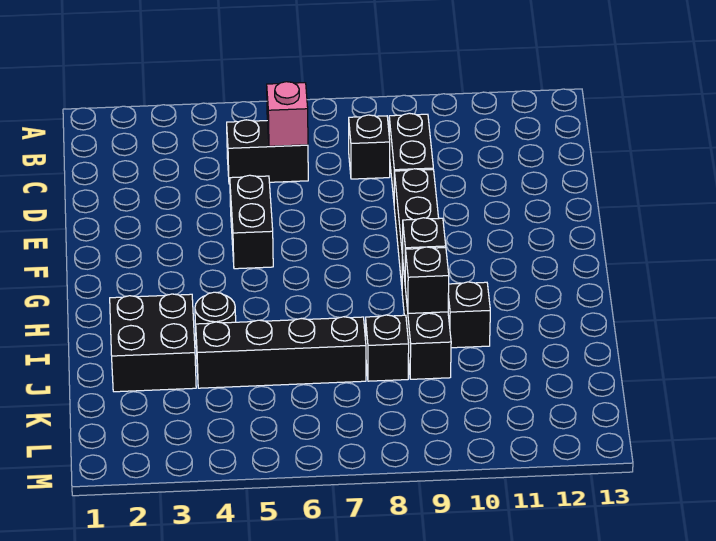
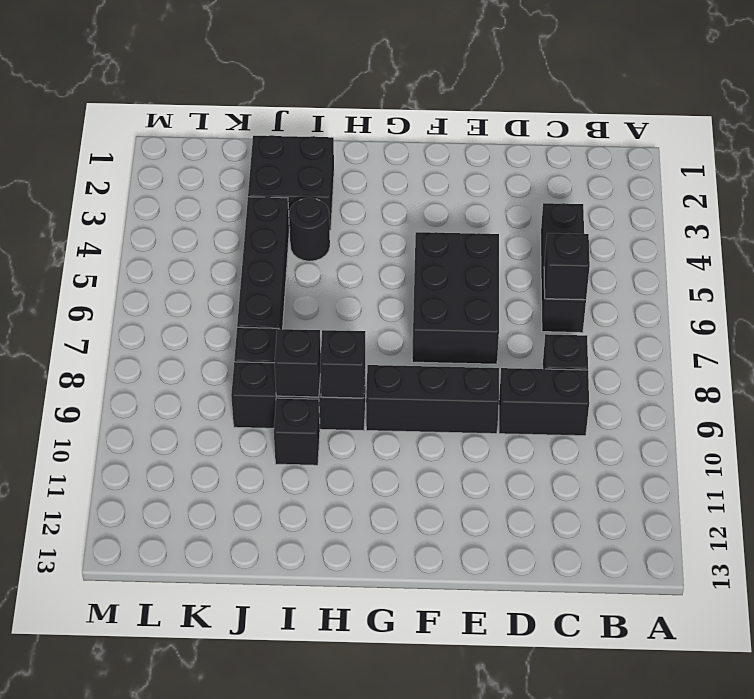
black 1x2 brick [227,120,308,184] -> black 1x3 brick [541,203,586,333]
pink 1x1 brick [267,82,308,146] -> black 1x1 brick [544,233,590,300]
black 1x2 brick [230,175,273,269] -> black 2x3 brick [412,232,499,364]

